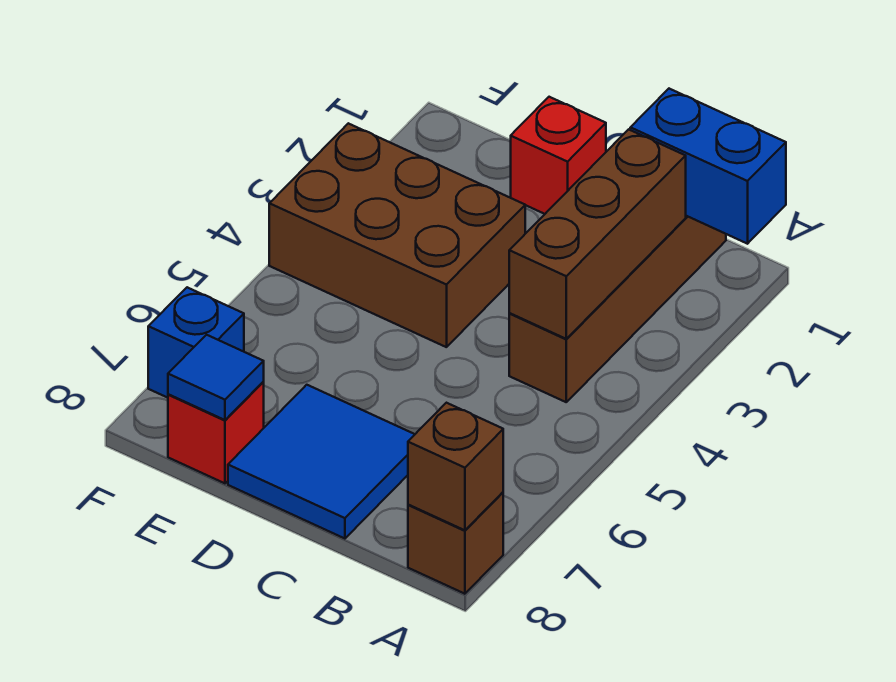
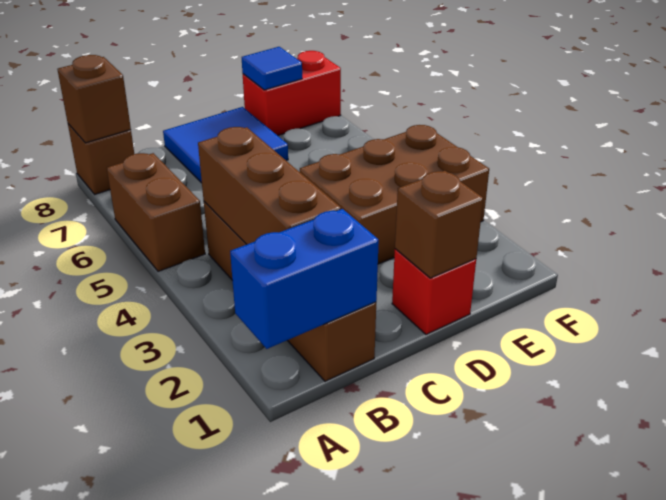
none -> brown 1x2 brick [107,153,205,271]
none -> brown 1x1 brick [395,171,483,278]
red 1x1 brick [168,382,264,483] -> red 1x2 brick [243,51,341,136]
blue 1x1 brick [148,287,244,398] -> none

